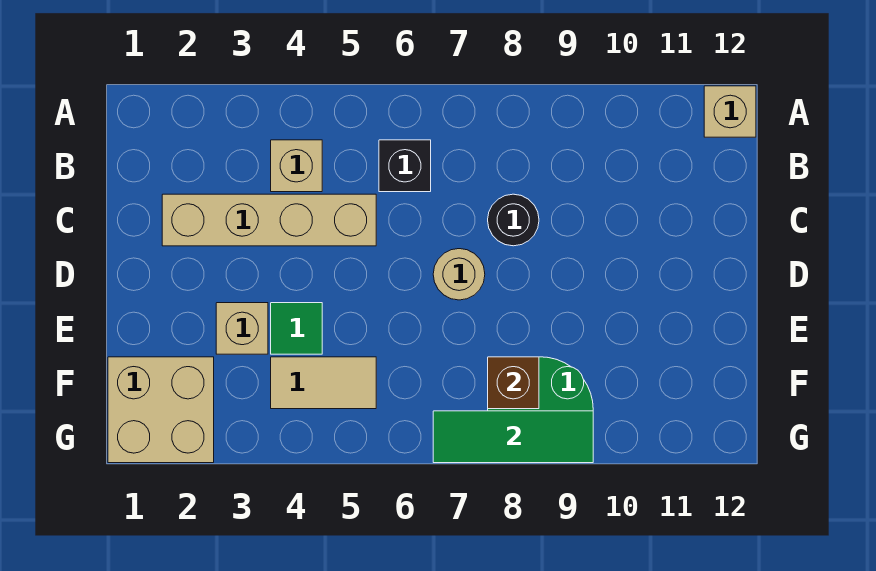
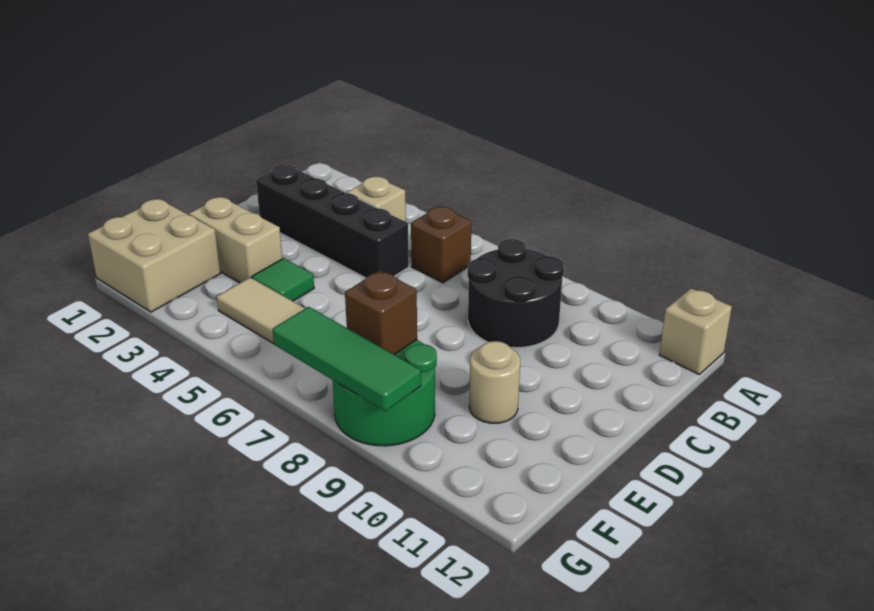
black 1x1 brick [379,140,431,192] -> brown 1x1 brick [411,206,471,283]
tan 1x4 brick [162,194,376,246] -> black 1x4 brick [256,164,409,278]
black 1x1 round brick [488,194,539,246] -> black 2x2 round brick [468,239,564,348]
tan 1x1 round brick [433,249,485,300] -> tan 1x1 round brick moved to [469,341,520,423]
tan 1x1 brick [216,303,268,354] -> tan 1x2 brick [189,197,282,283]

